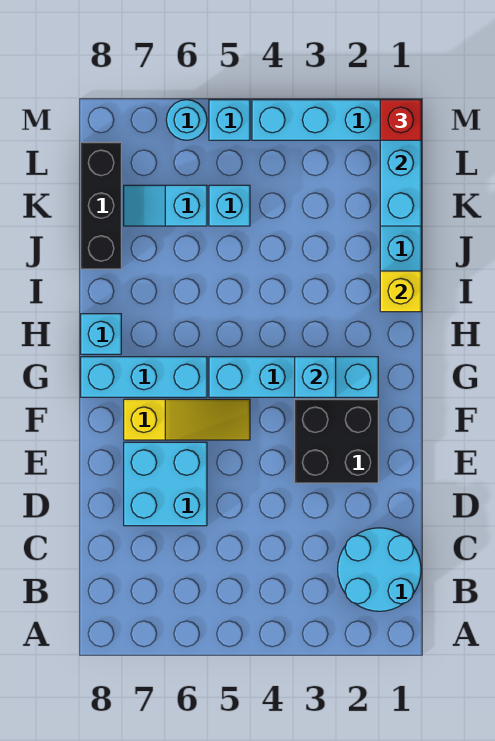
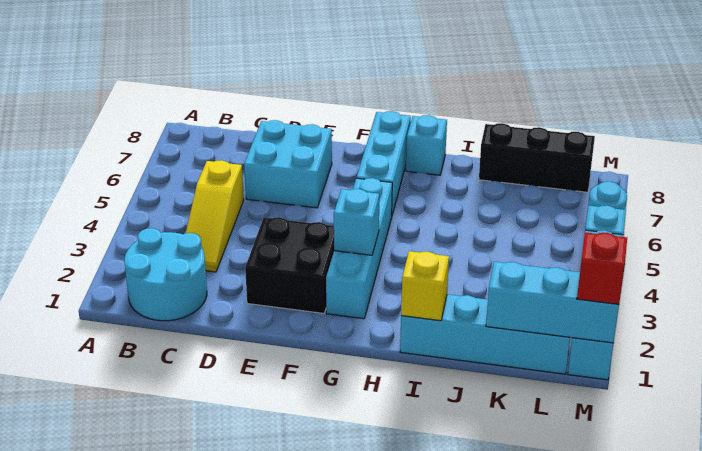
yellow 1x3 slope [124,399,250,440] -> yellow 1x3 slope moved to [186,160,244,272]
cyan 1x1 brick [209,185,250,226] -> none
cyan 1x2 slope [124,185,207,226] -> none

